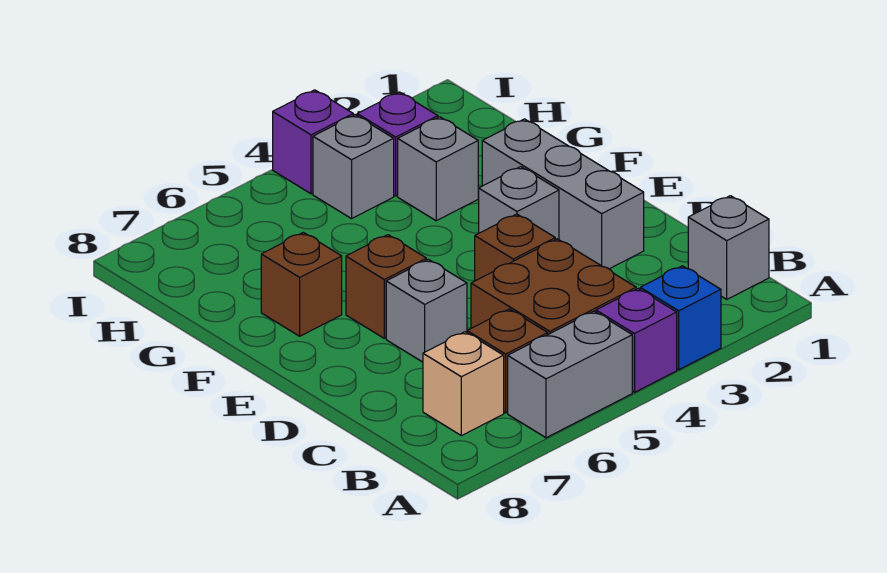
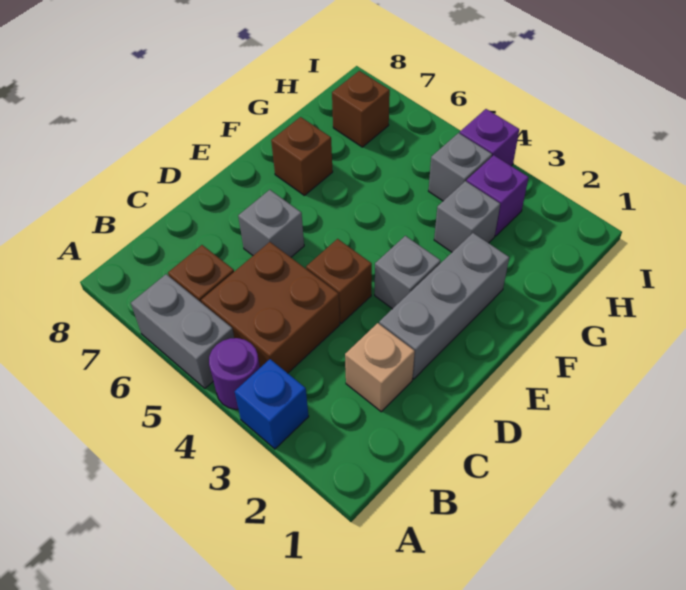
purple 1x1 brick [596,289,677,392] -> purple 1x1 round brick [209,338,260,410]
grey 1x1 brick [688,196,769,299] -> none
tan 1x1 brick [423,332,504,436] -> tan 1x1 brick moved to [345,323,415,412]
brown 1x1 brick [346,235,426,338] -> brown 1x1 brick moved to [332,71,390,147]

